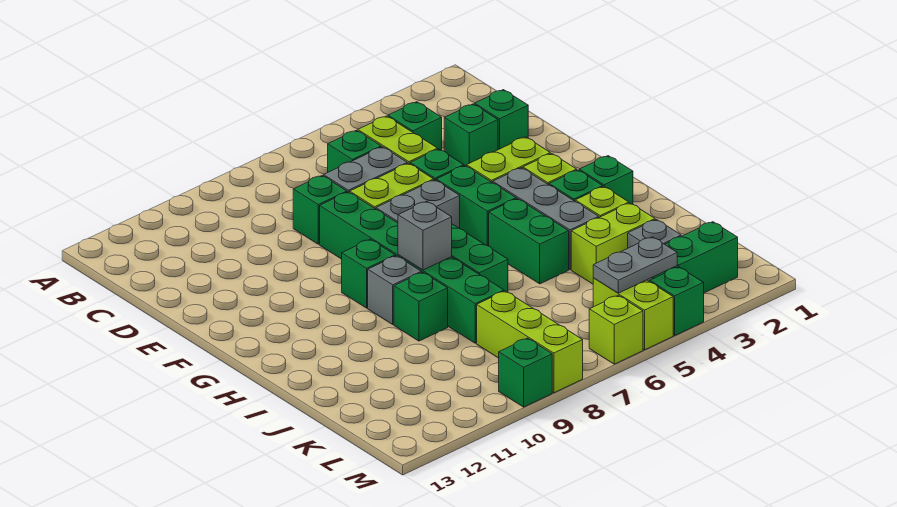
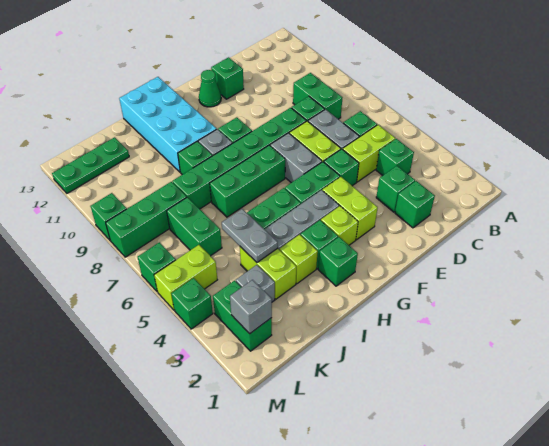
none -> green 1x2 brick [293,73,343,119]
none -> green 1x1 brick [211,57,244,99]
none -> green 1x1 cone [199,70,221,107]
grey 1x1 brick [398,201,452,270] -> grey 1x1 brick moved to [230,280,272,334]
none -> cyan 2x4 brick [119,77,217,172]
none -> green 1x2 brick [167,197,222,256]
lime 1x3 brick [477,291,583,393] -> green 1x3 brick [106,182,187,257]
none -> green 1x3 plate [52,137,129,193]
grey 1x2 plate [593,237,677,293] -> grey 1x2 plate moved to [222,209,278,262]
lime 1x1 brick [589,295,643,364] -> green 1x1 brick [138,242,176,292]

